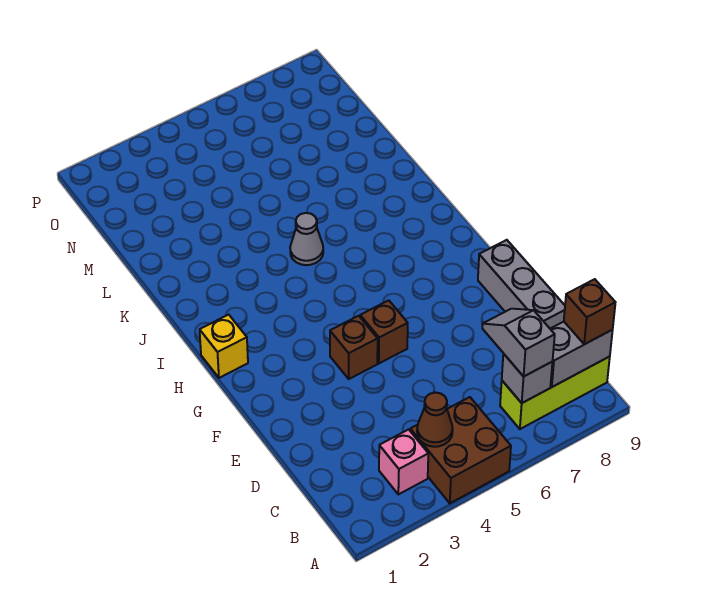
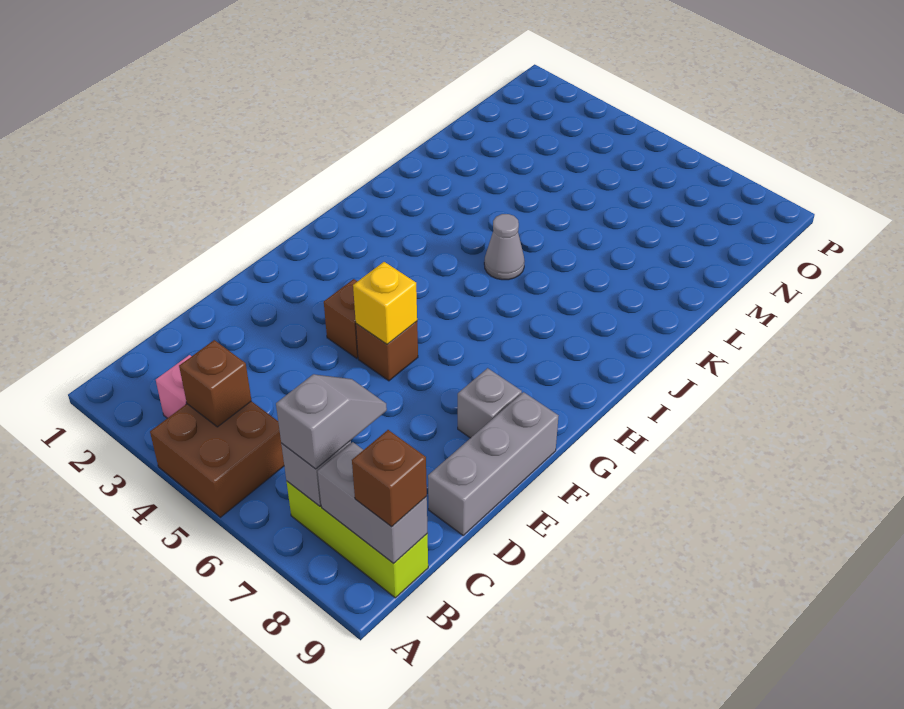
brown 1x1 cone [417,393,453,447] -> brown 1x1 brick [179,340,251,427]
none -> grey 1x1 brick [458,368,522,438]
yellow 1x1 brick [200,315,248,378] -> yellow 1x1 brick moved to [353,262,417,344]

